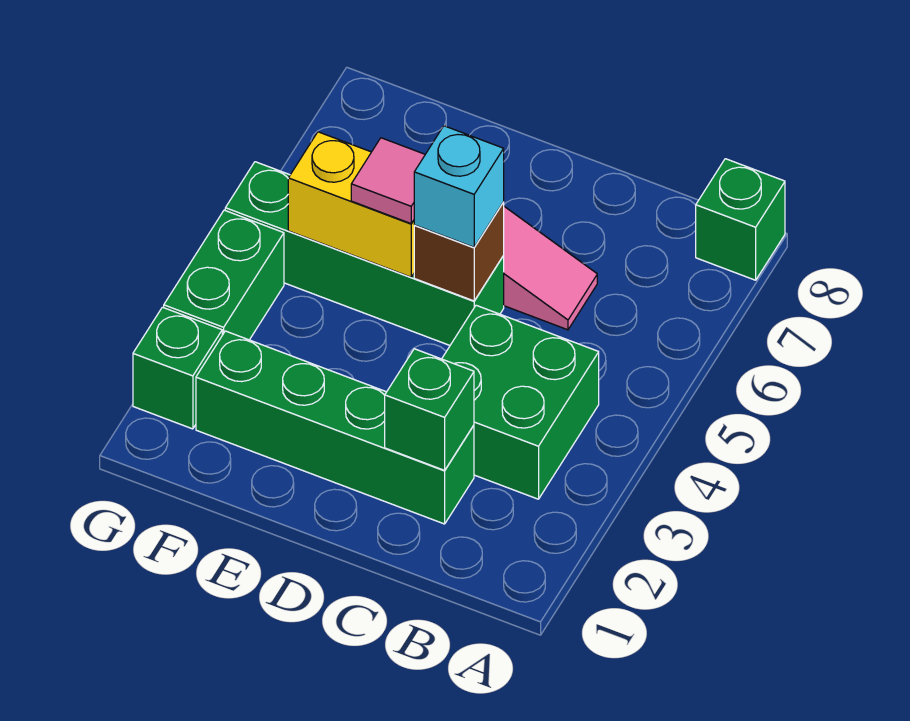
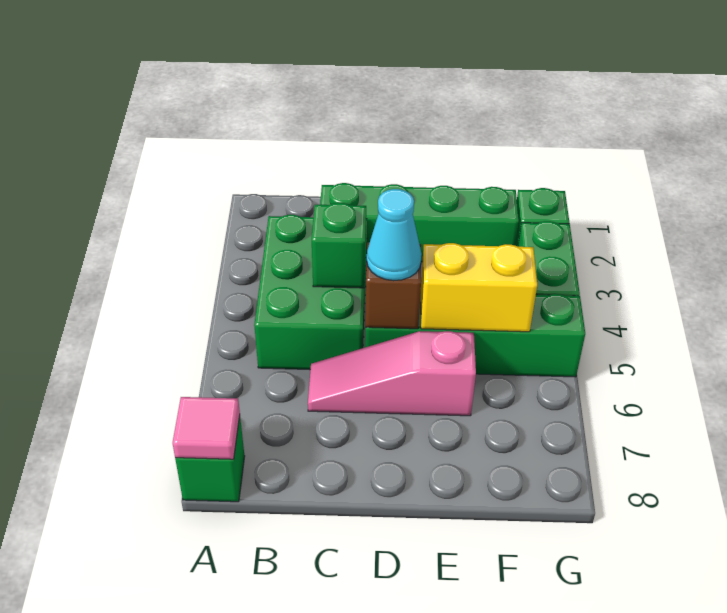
green 2x2 brick [442,305,599,499] -> green 2x3 brick [254,215,367,370]
green 1x1 brick [385,349,474,470] -> green 1x1 brick moved to [312,203,366,288]
cyan 1x1 brick [414,126,504,247] -> cyan 1x1 cone [367,189,422,281]
pink 1x1 tile [351,138,425,223] -> pink 1x1 tile moved to [173,397,240,459]

